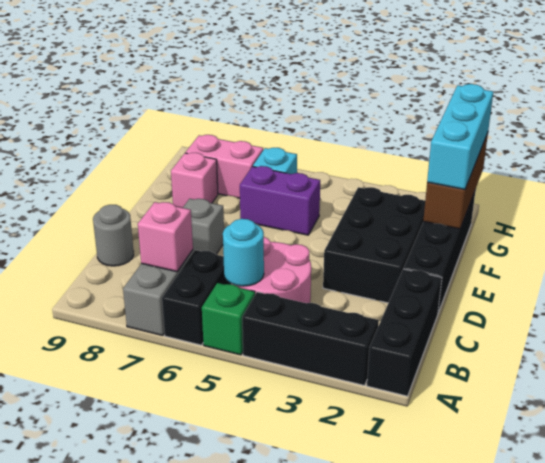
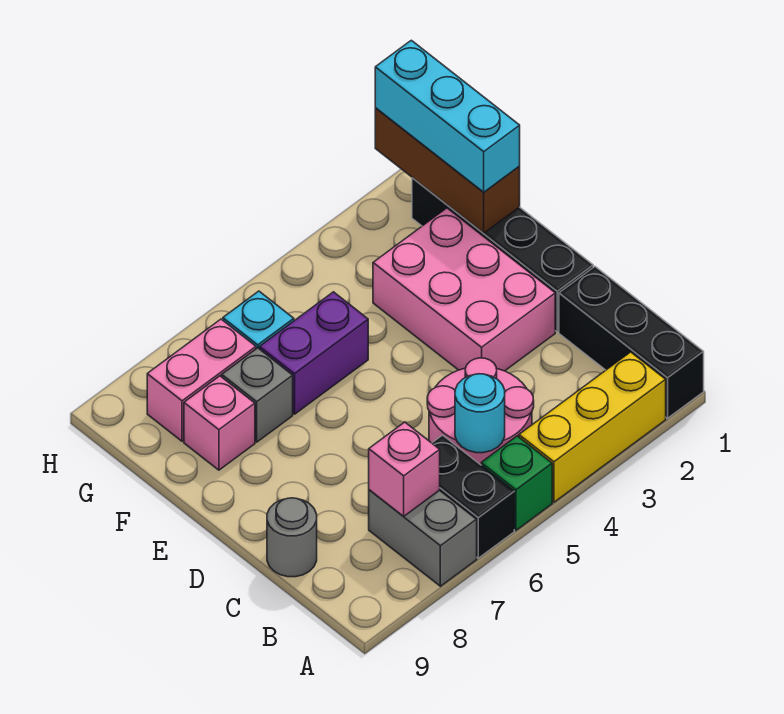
black 1x3 brick [242,292,379,386] -> yellow 1x3 brick [519,352,666,502]
black 2x3 brick [323,187,425,303] -> pink 2x3 brick [373,208,555,371]
grey 1x1 brick [183,199,224,254] -> grey 1x1 brick moved to [222,348,293,442]

